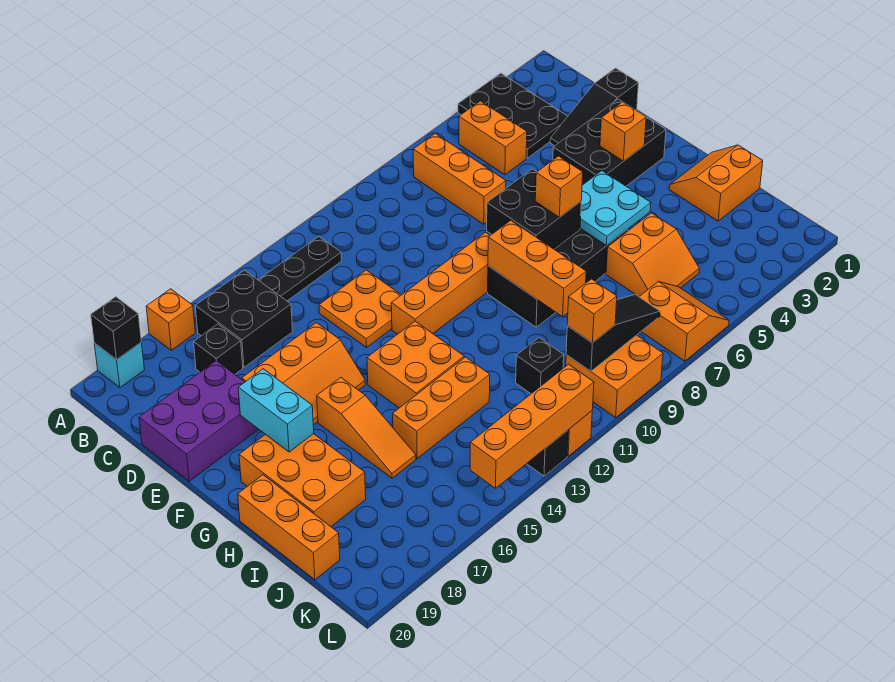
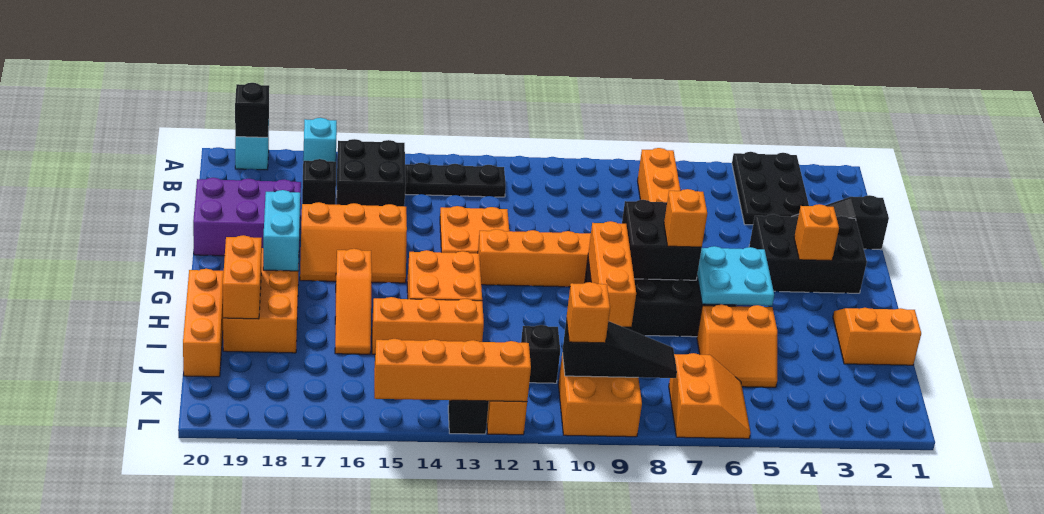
orange 1x1 brick [146,289,195,350] -> cyan 1x1 brick [303,118,337,162]
orange 1x2 brick [459,101,527,175] -> orange 1x2 brick moved to [223,235,262,319]

